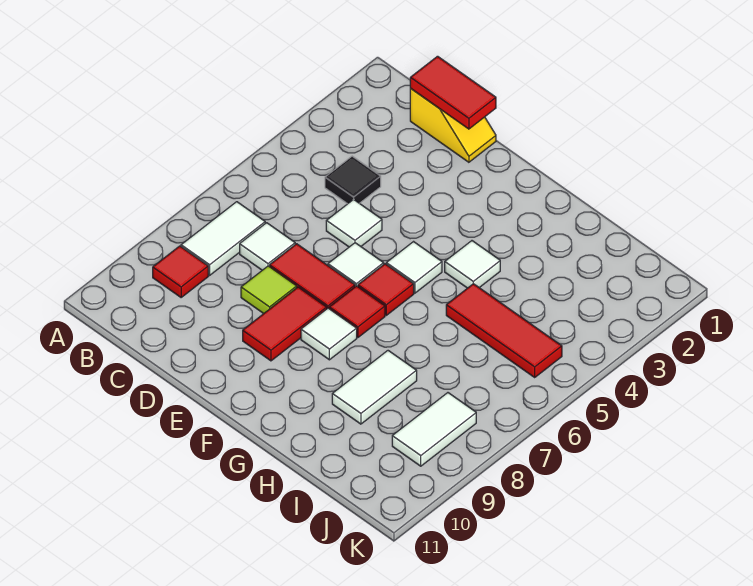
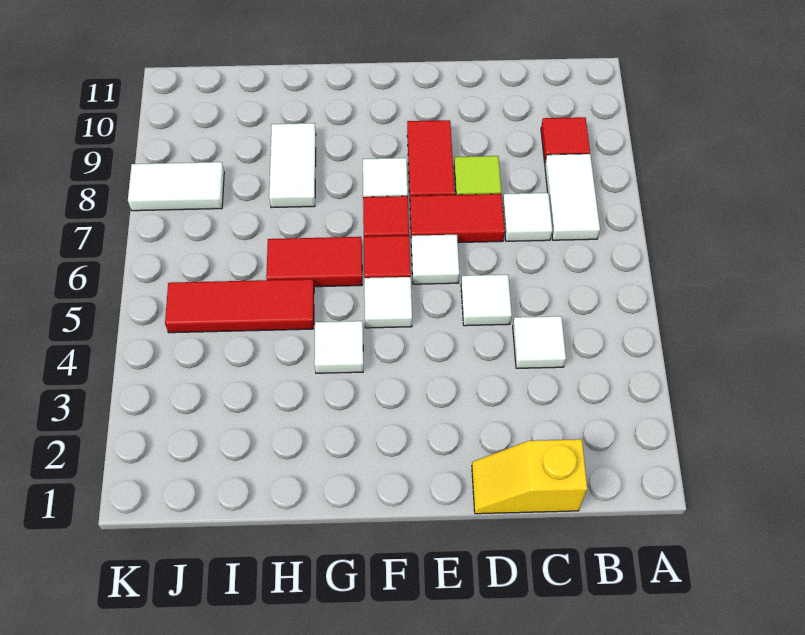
red 1x2 tile [410,56,496,129] -> red 1x2 tile moved to [266,237,362,287]
black 1x1 tile [325,156,381,204] -> white 1x1 tile [513,316,566,368]
white 1x2 tile [392,393,476,466] -> white 1x2 tile turned to [128,162,224,211]

